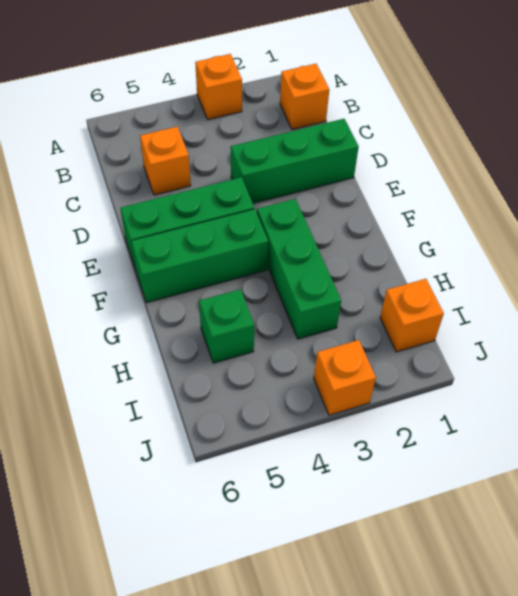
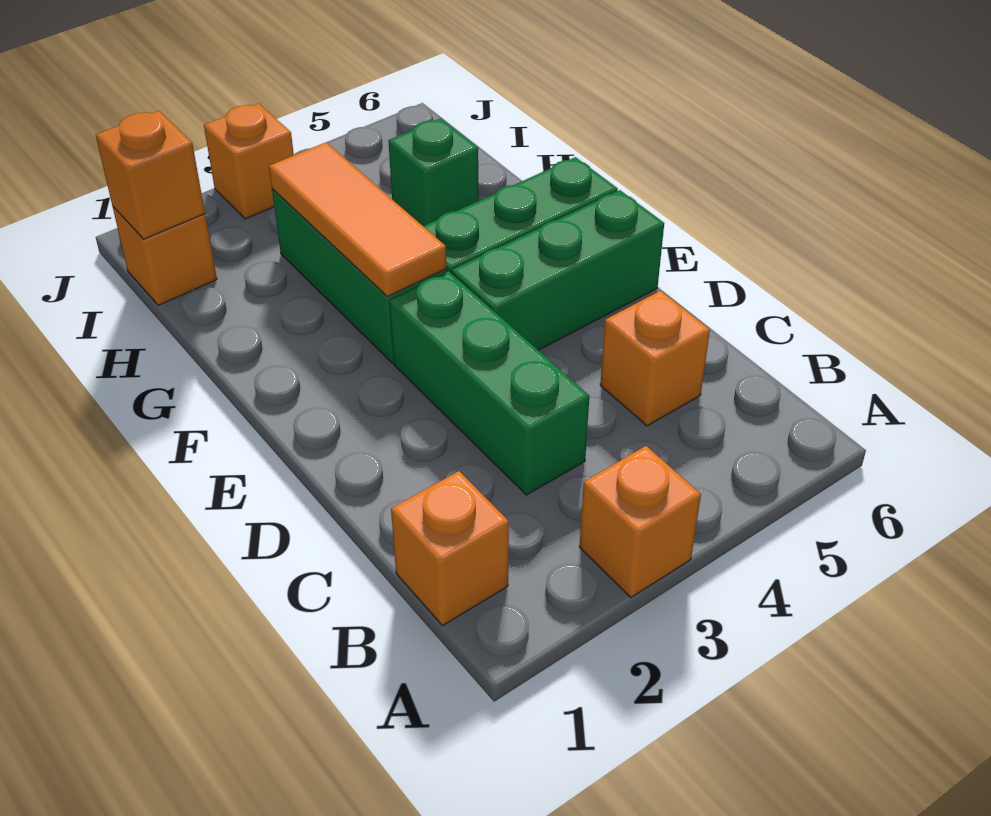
green 1x3 brick [231,119,359,203] -> green 1x3 brick turned to [390,271,589,495]
none -> orange 1x3 tile [269,142,447,297]
none -> orange 1x1 brick [96,111,205,239]

